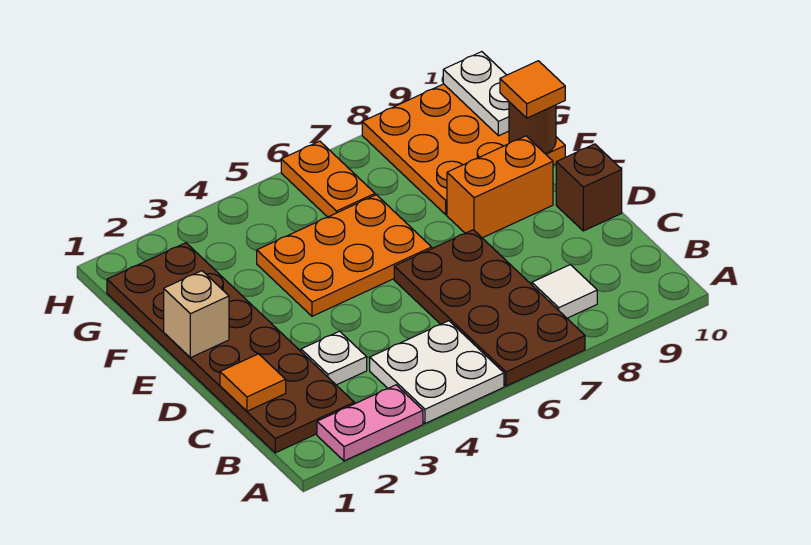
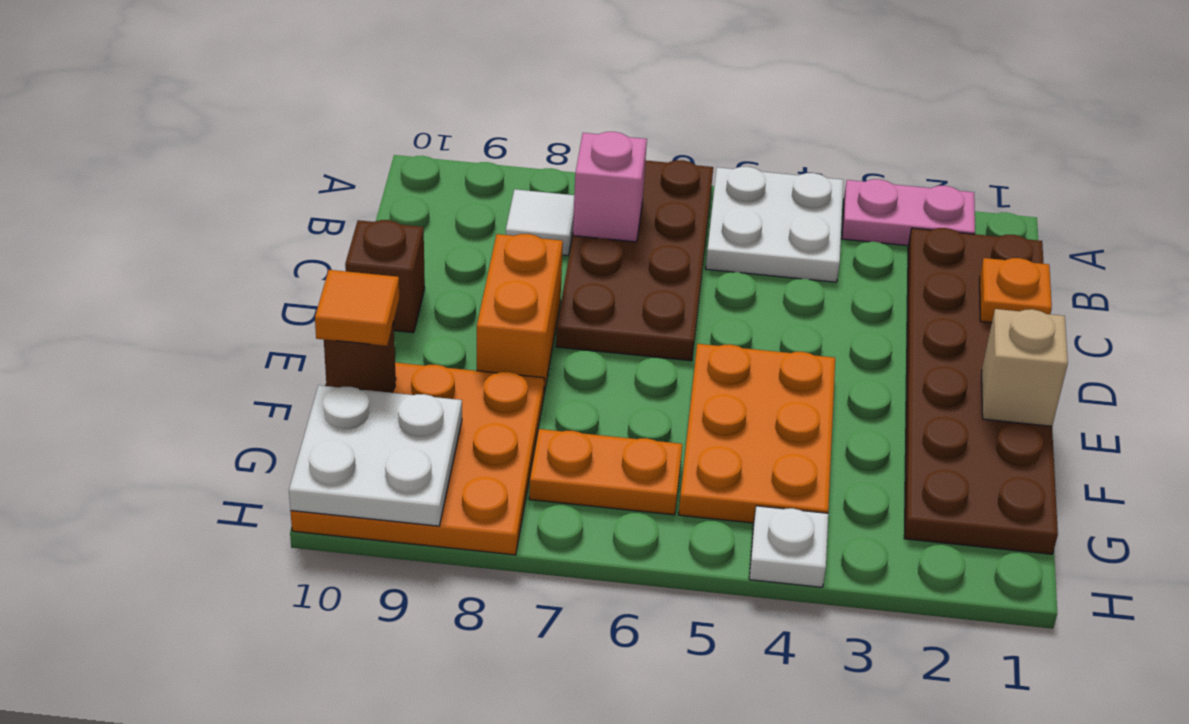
none -> pink 1x1 brick [573,132,647,242]
orange 1x1 tile [220,354,286,411] -> orange 1x1 plate [980,258,1052,323]
white 1x1 plate [301,331,367,385] -> white 1x1 plate moved to [749,506,828,587]
orange 2x3 plate [257,195,432,316] -> orange 2x3 plate turned to [679,344,835,523]
orange 1x2 brick [447,136,553,238] -> orange 1x2 brick turned to [477,234,563,393]
orange 1x2 plate [281,141,375,217] -> orange 1x2 plate turned to [529,429,682,515]
white 1x2 plate [443,52,509,136] -> white 2x2 plate [289,385,462,526]

